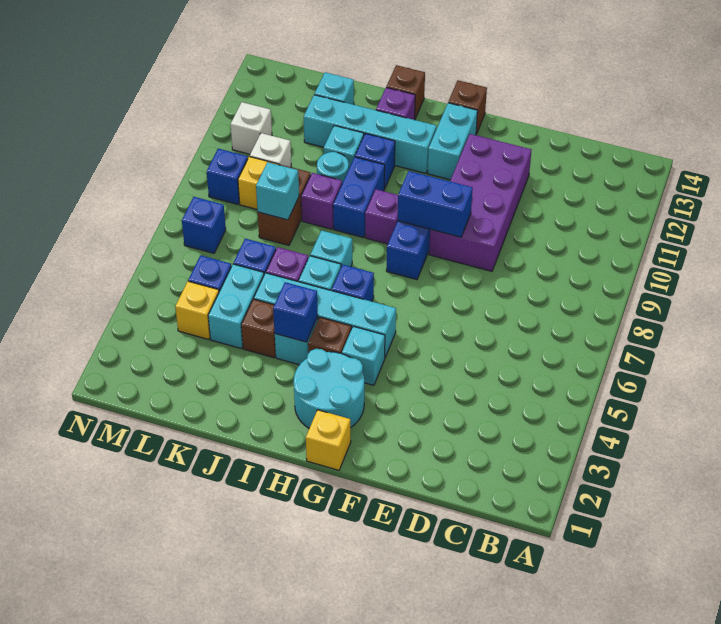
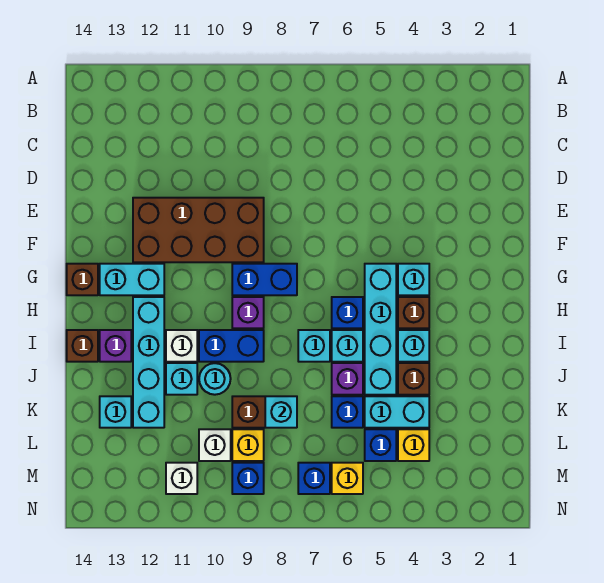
purple 2x4 brick [429,134,532,271] -> brown 2x4 brick [133,198,264,262]
blue 1x2 brick [398,171,473,237] -> none
yellow 1x1 brick [306,410,351,470] -> yellow 1x1 brick moved to [332,463,363,494]
cyan 2x2 round brick [294,349,364,428] -> none
blue 1x1 brick [273,282,318,342] -> none
blue 1x1 brick [355,133,395,189] -> white 1x1 brick [166,330,197,362]
purple 1x1 brick [301,173,342,229] -> none

